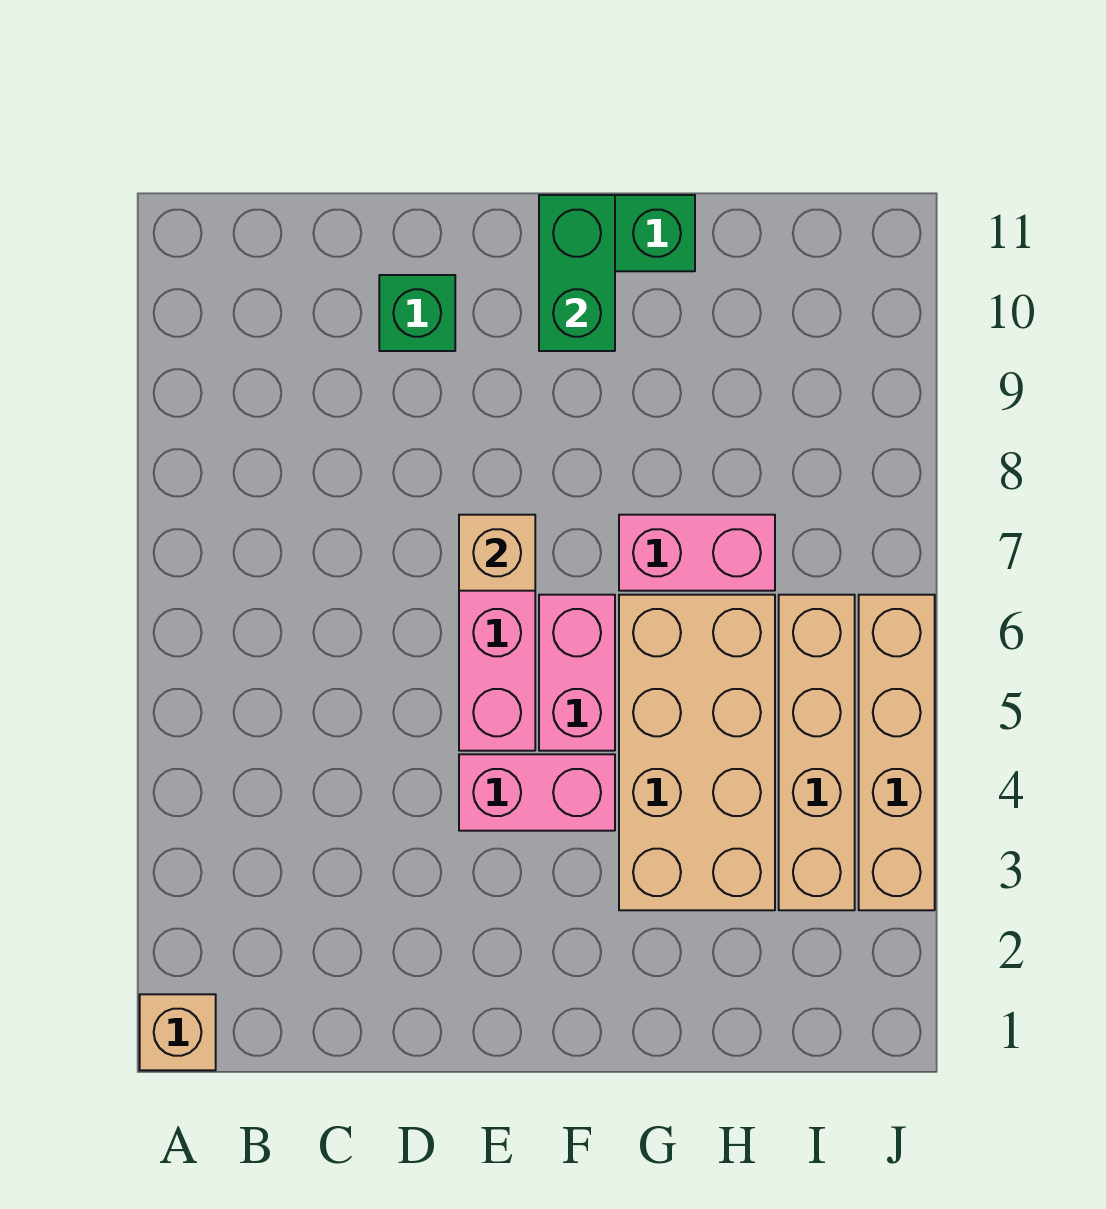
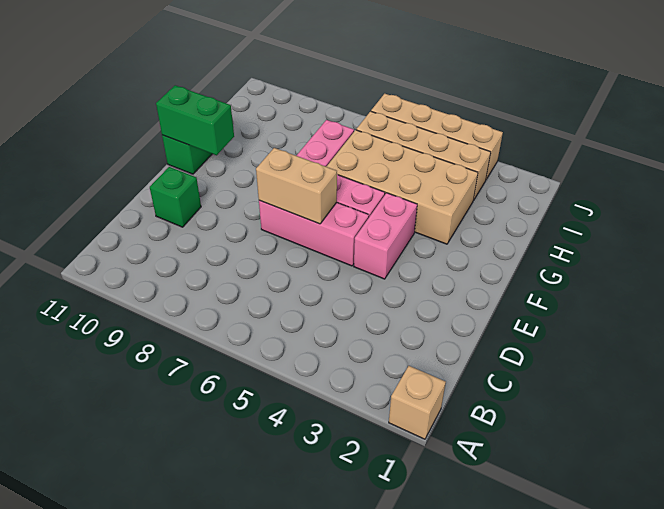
tan 1x1 brick [459,515,535,591] -> tan 1x2 brick [256,148,337,224]

